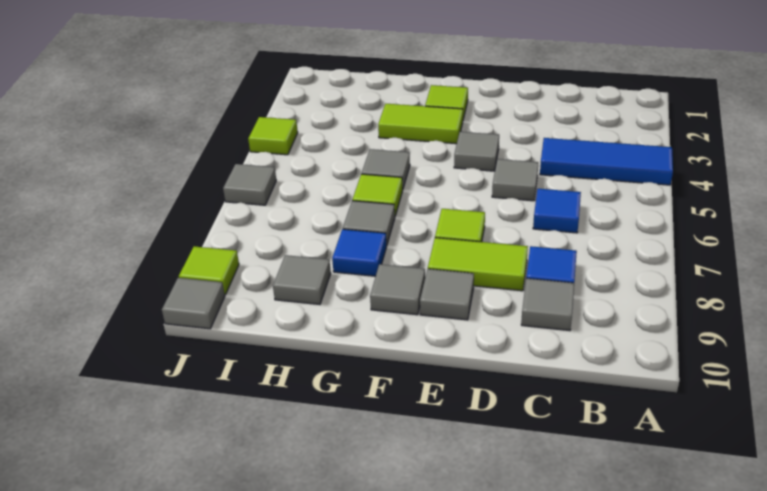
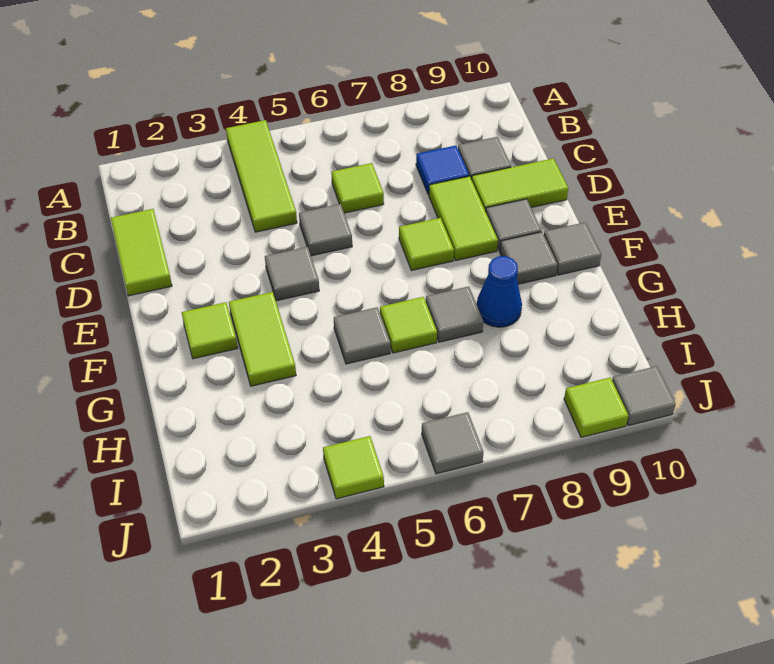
blue 1x3 tile [540,138,673,185] -> lime 1x3 tile [226,120,297,232]
none -> lime 1x2 tile [111,209,172,296]
blue 1x1 tile [533,189,581,233] -> lime 1x1 tile [331,163,384,213]
none -> lime 1x2 tile [472,158,568,211]
blue 1x1 tile [332,229,387,276] -> blue 1x1 cone [477,256,522,327]
grey 1x1 tile [273,255,331,304] -> grey 1x1 tile moved to [544,222,601,275]

